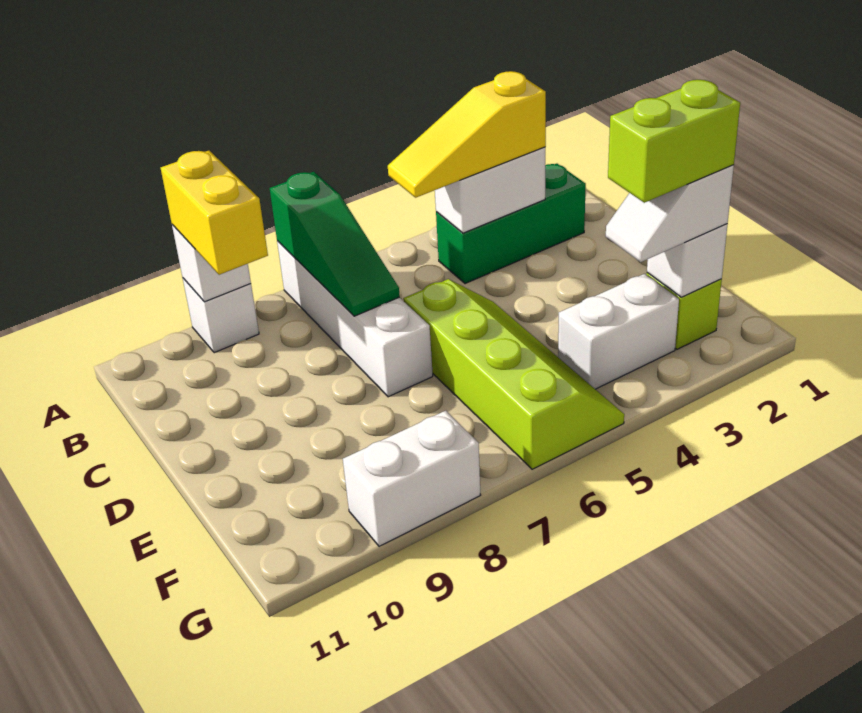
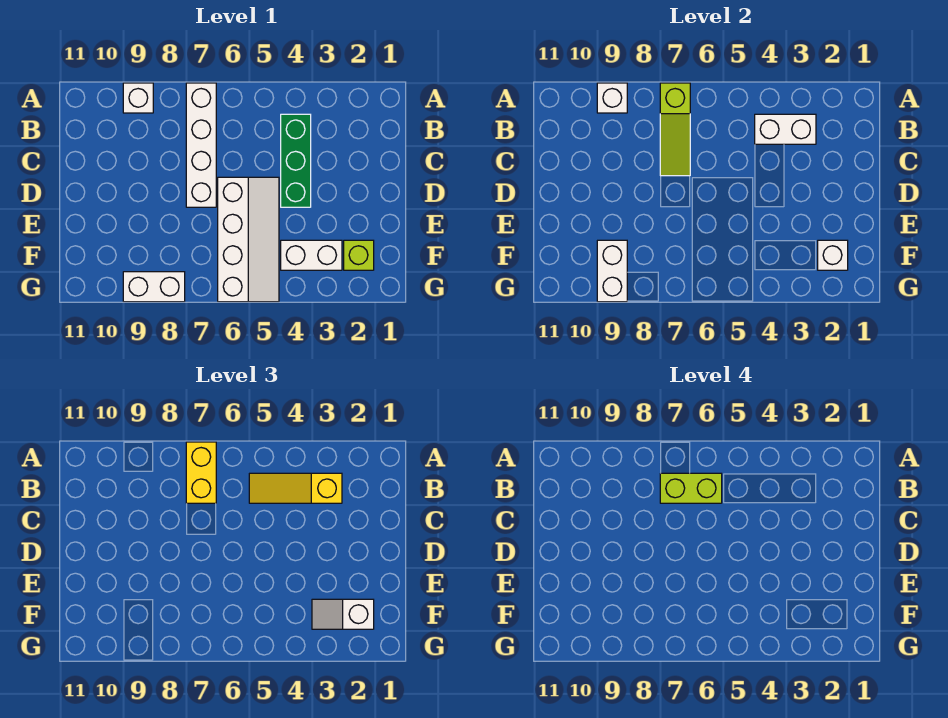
green 1x3 slope [270,172,400,316] -> lime 1x3 slope [660,83,690,176]
yellow 1x2 brick [161,151,268,275] -> yellow 1x2 brick moved to [186,442,216,503]
green 1x3 brick [436,164,586,284] -> green 1x3 brick turned to [281,114,311,207]
lime 2x4 slope [403,279,624,469] -> white 2x4 slope [218,177,279,302]
lime 1x2 brick [608,80,740,203] -> lime 1x2 brick moved to [660,473,722,503]
none -> white 1x2 brick [597,240,627,302]

